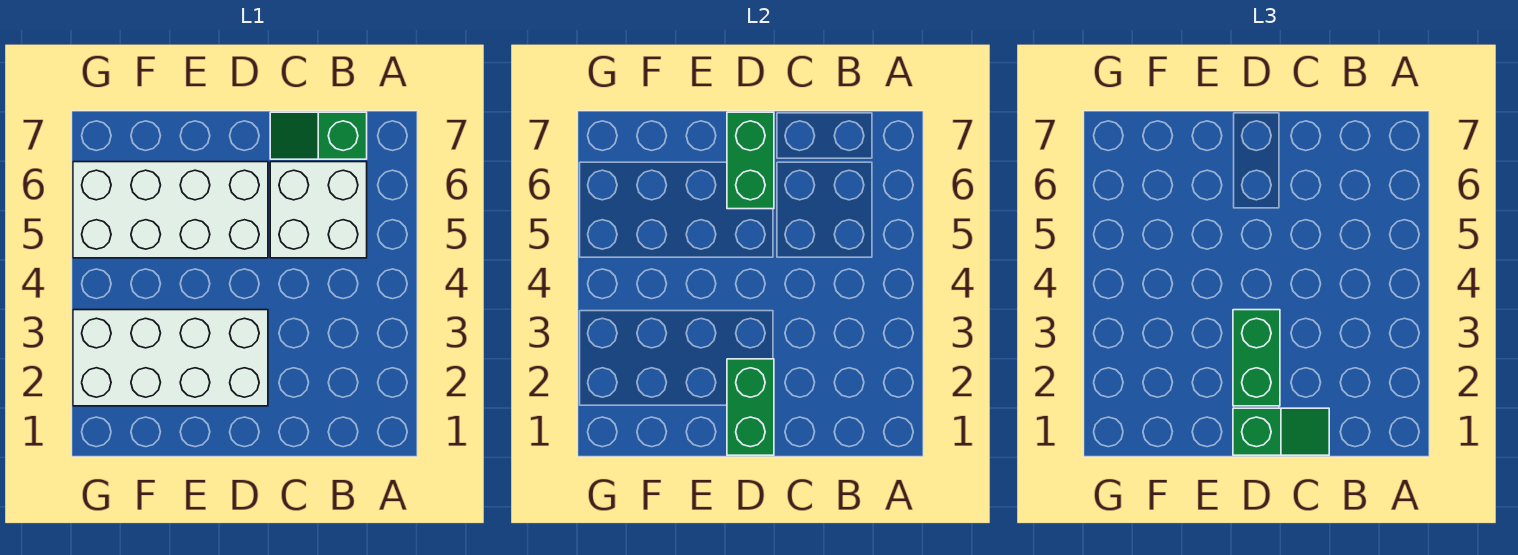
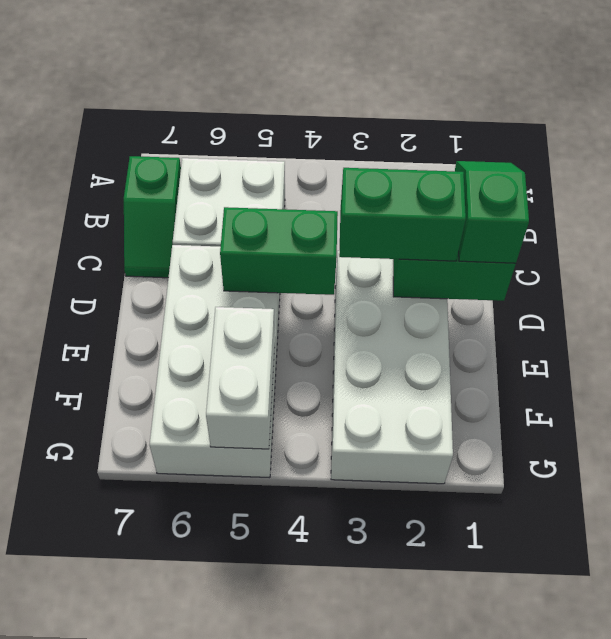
green 1x2 brick [727,112,774,209] -> green 1x2 brick moved to [220,207,338,295]
none -> white 1x2 brick [206,307,275,449]

